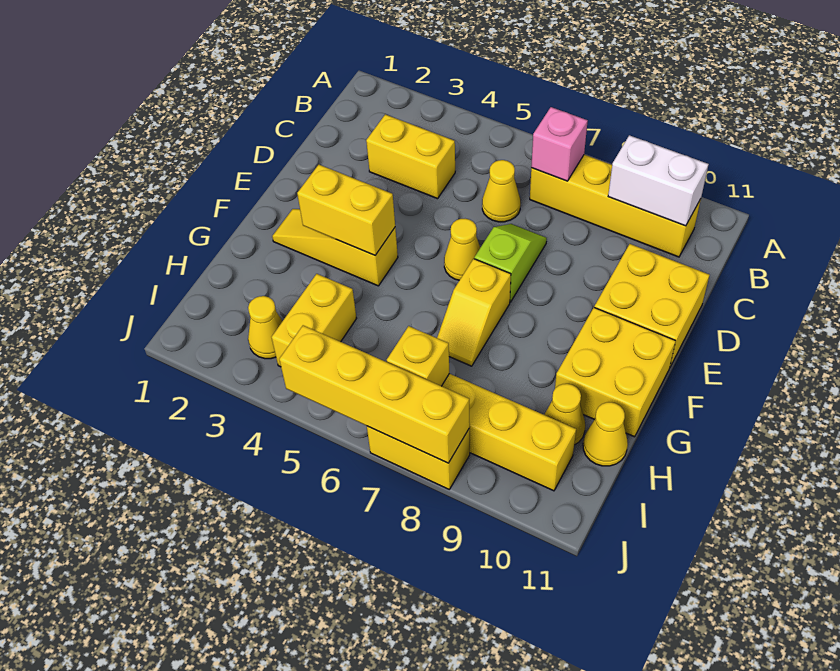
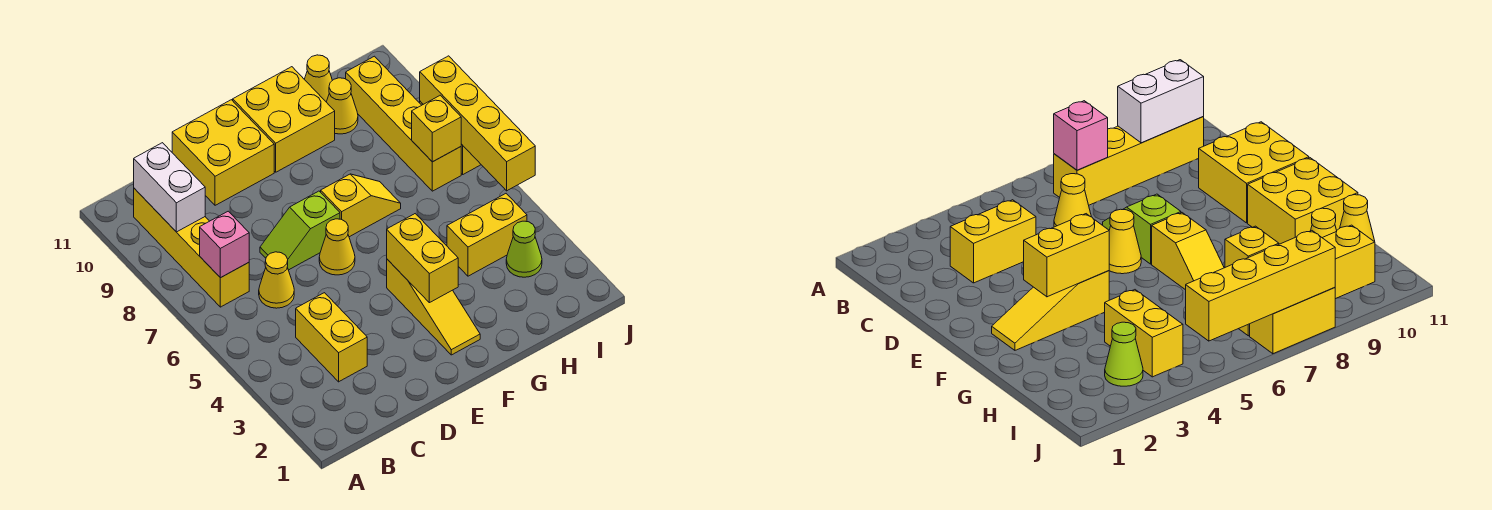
yellow 1x1 cone [248,296,282,359] -> lime 1x1 cone [506,221,542,277]

